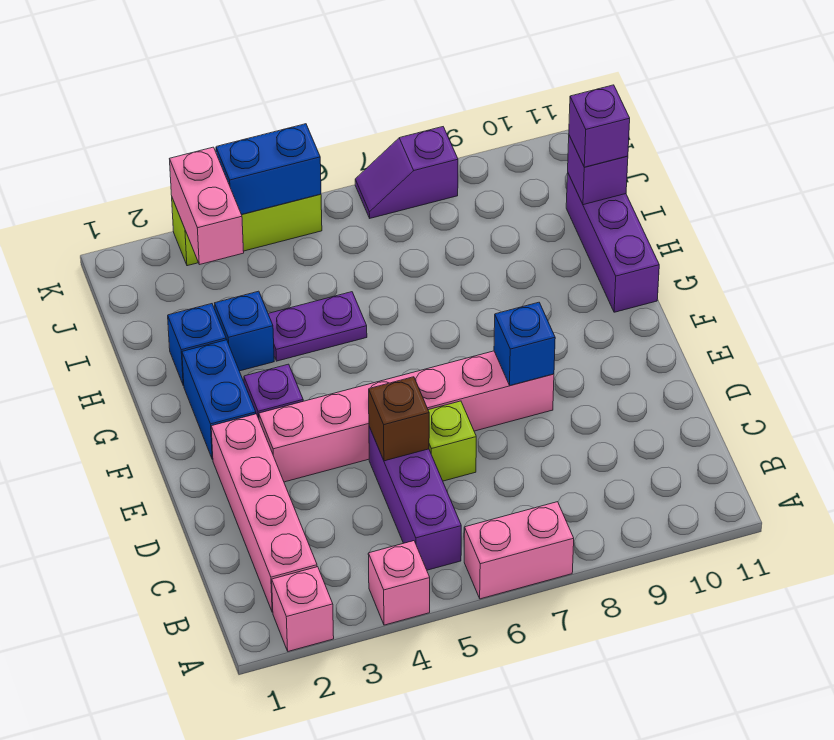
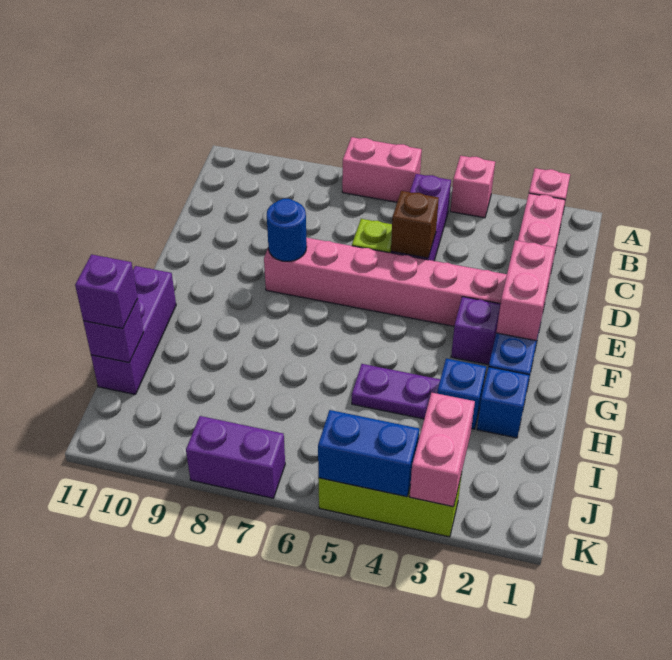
none -> pink 1x2 brick [496,240,555,341]
blue 1x1 brick [494,302,555,386] -> blue 1x1 round brick [267,199,307,261]
purple 1x2 slope [355,127,458,218] -> purple 1x2 brick [186,416,285,498]

